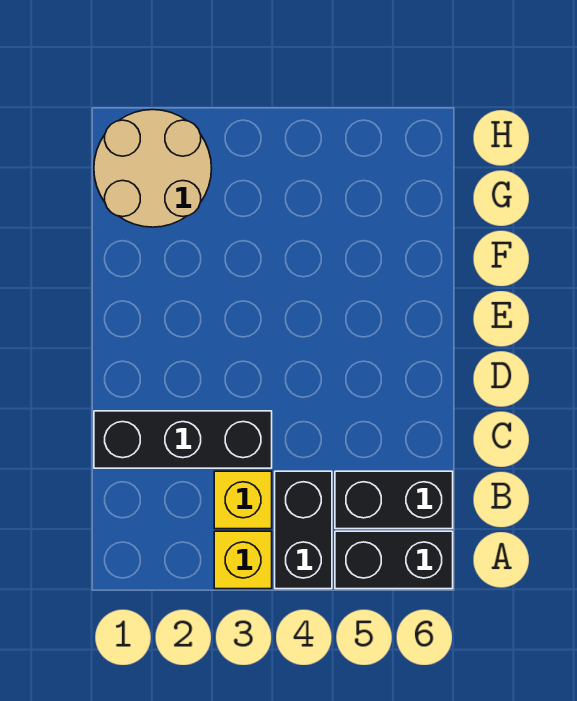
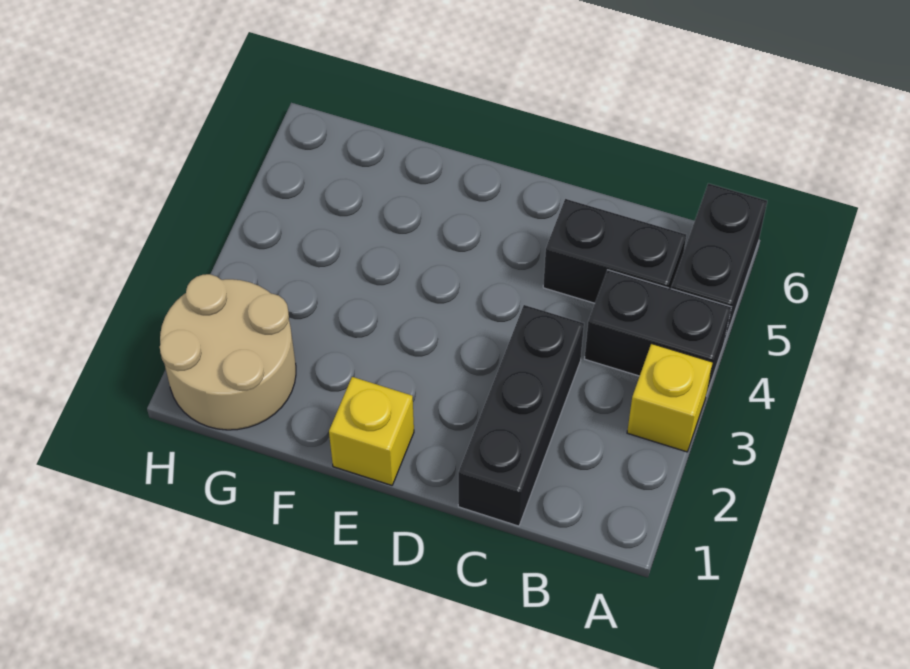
yellow 1x1 brick [214,471,272,529] -> yellow 1x1 brick moved to [329,377,414,485]
black 1x2 brick [335,471,453,529] -> black 1x2 brick turned to [543,199,686,303]

